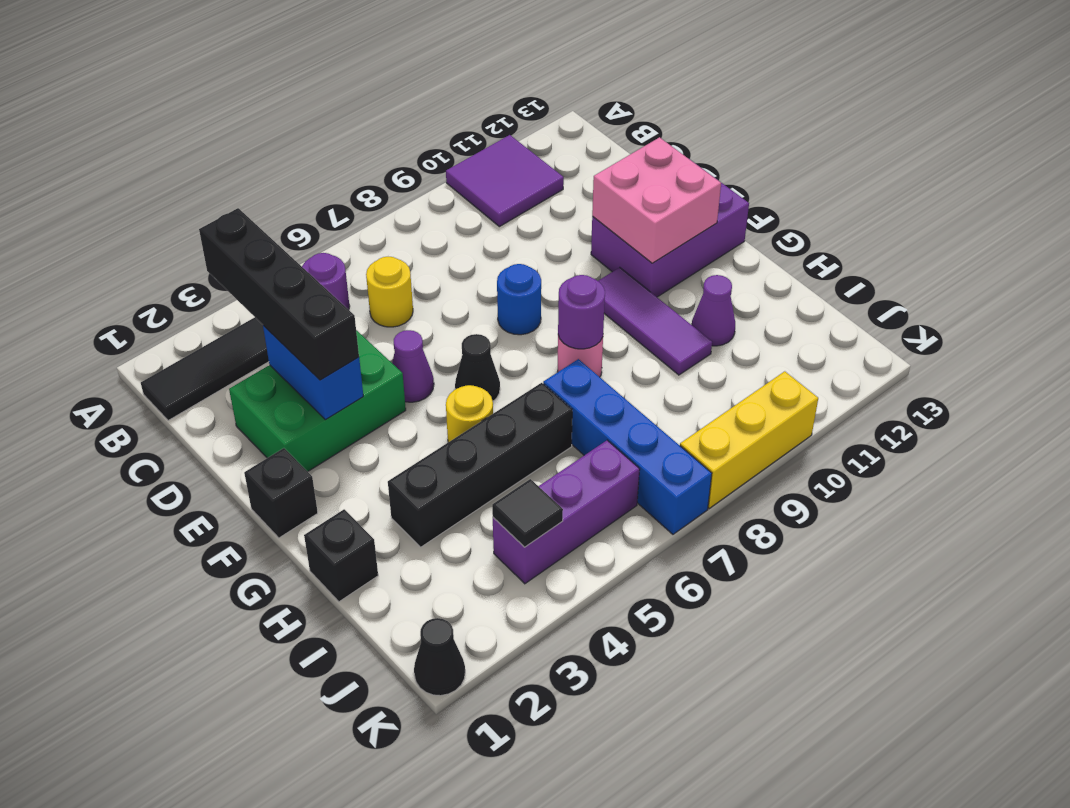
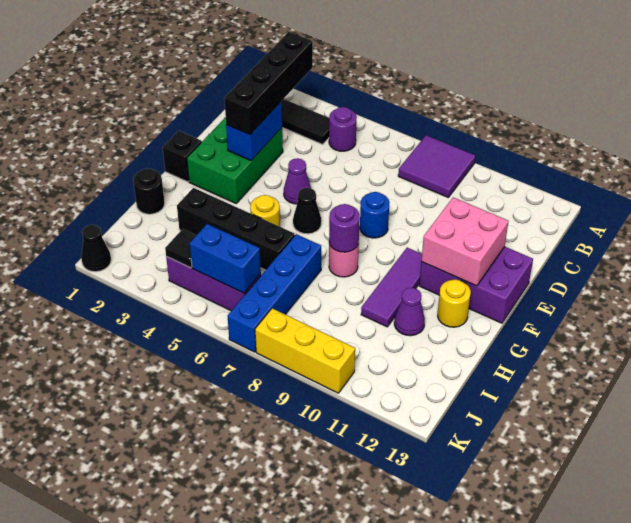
purple 2x2 tile [446,135,564,227] -> purple 2x2 tile moved to [398,135,475,197]
yellow 1x1 round brick [366,257,413,327] -> yellow 1x1 round brick moved to [438,279,471,327]
green 2x3 brick [229,330,406,472] -> green 2x3 brick turned to [187,117,283,203]
black 1x1 brick [304,509,378,602] -> black 1x1 round brick [133,169,165,214]
none -> blue 1x2 brick [190,224,261,293]

